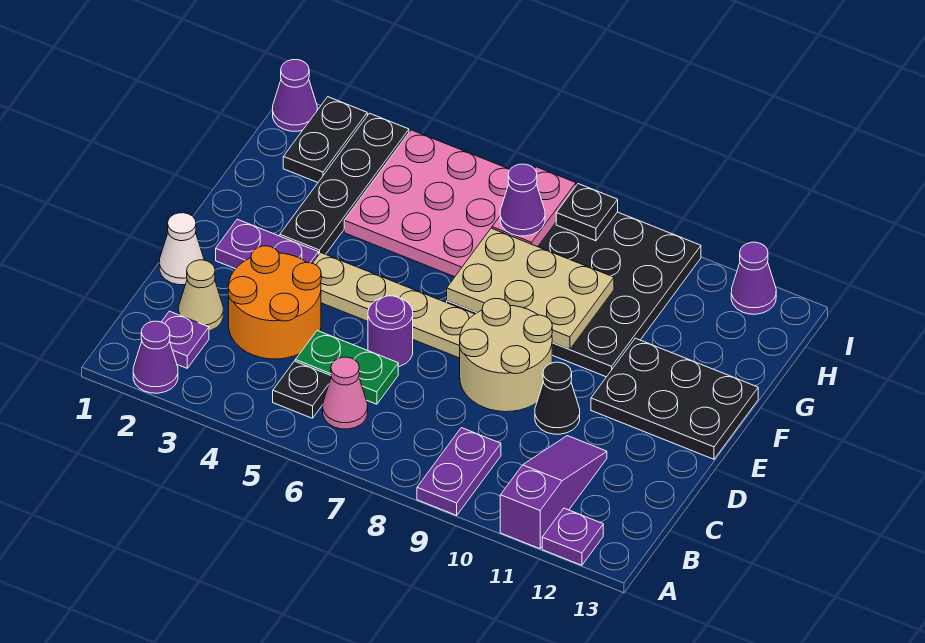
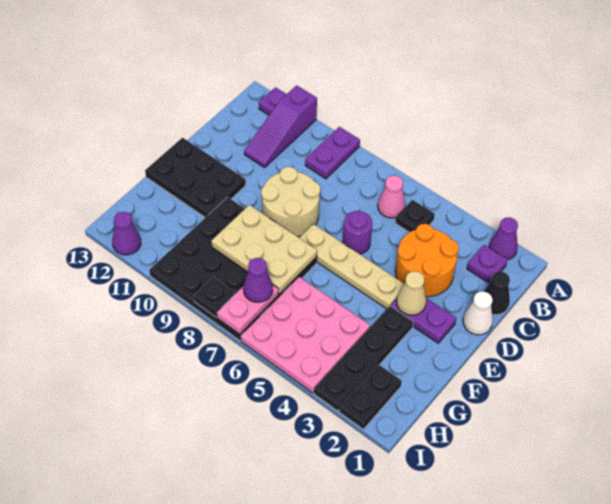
tan 1x1 cone [179,260,223,331] -> tan 1x1 cone moved to [397,271,426,315]
green 1x2 plate [295,331,398,404] -> none
black 1x1 cone [535,362,580,434] -> black 1x1 cone moved to [484,272,510,315]
purple 1x1 cone [273,60,317,131] -> none

